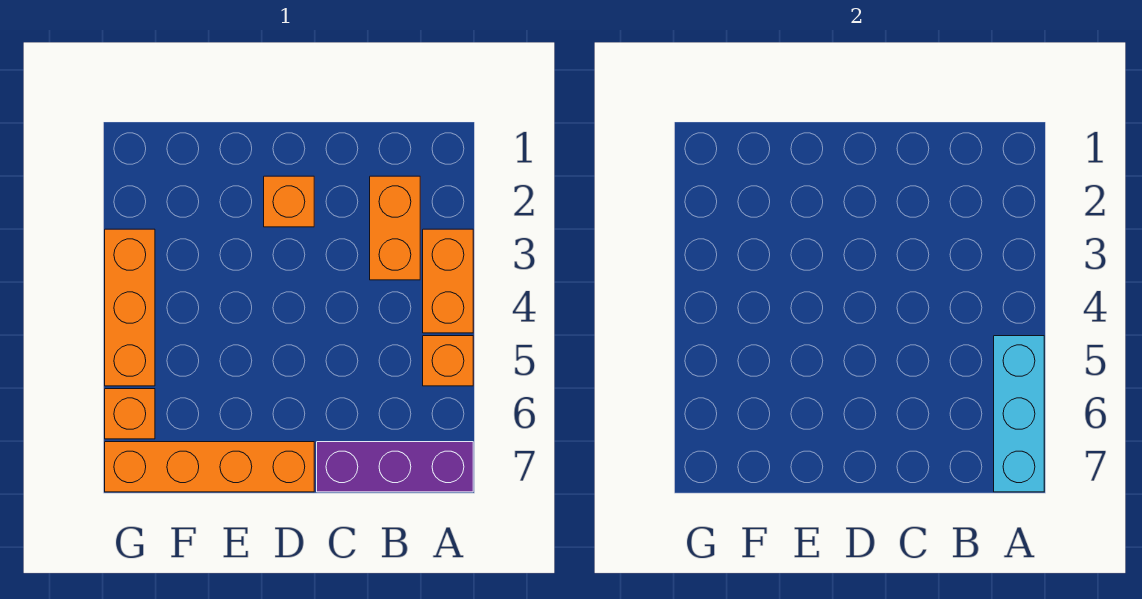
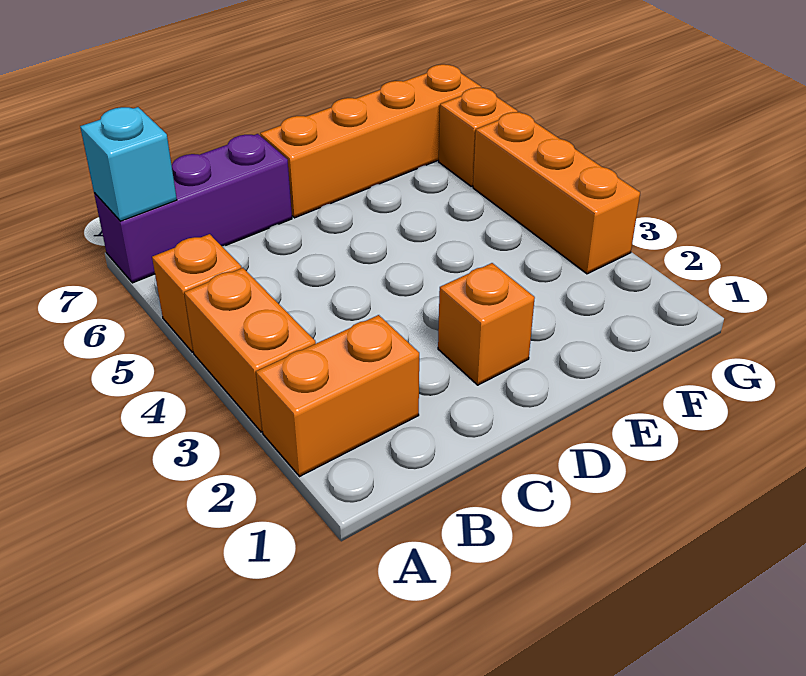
cyan 1x3 brick [994,336,1044,492] -> cyan 1x1 brick [80,107,177,221]
orange 1x2 brick [370,176,420,280] -> orange 1x2 brick turned to [256,315,419,476]

